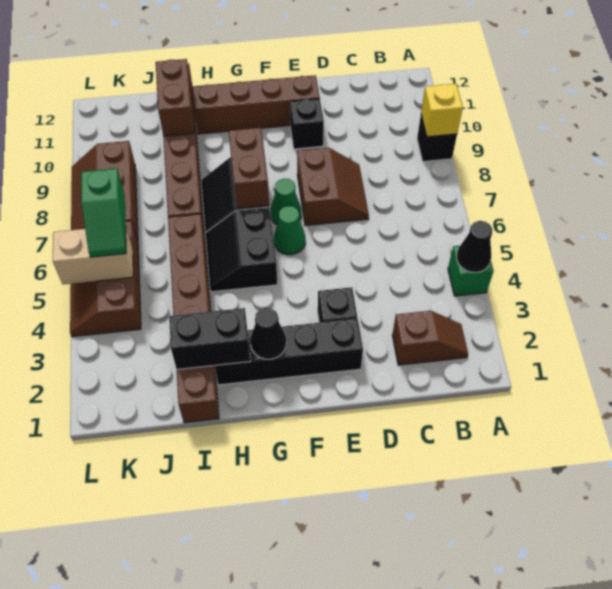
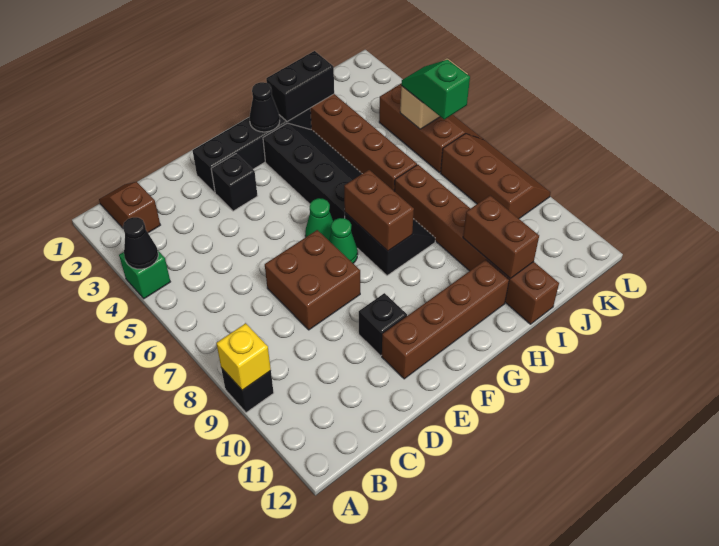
brown 1x2 slope [392,311,468,365] -> brown 1x2 slope turned to [99,182,160,233]
brown 2x2 slope [297,148,369,226] -> brown 2x2 brick [265,230,360,330]
black 2x2 slope [206,207,278,292] -> black 2x4 slope [263,123,362,221]

